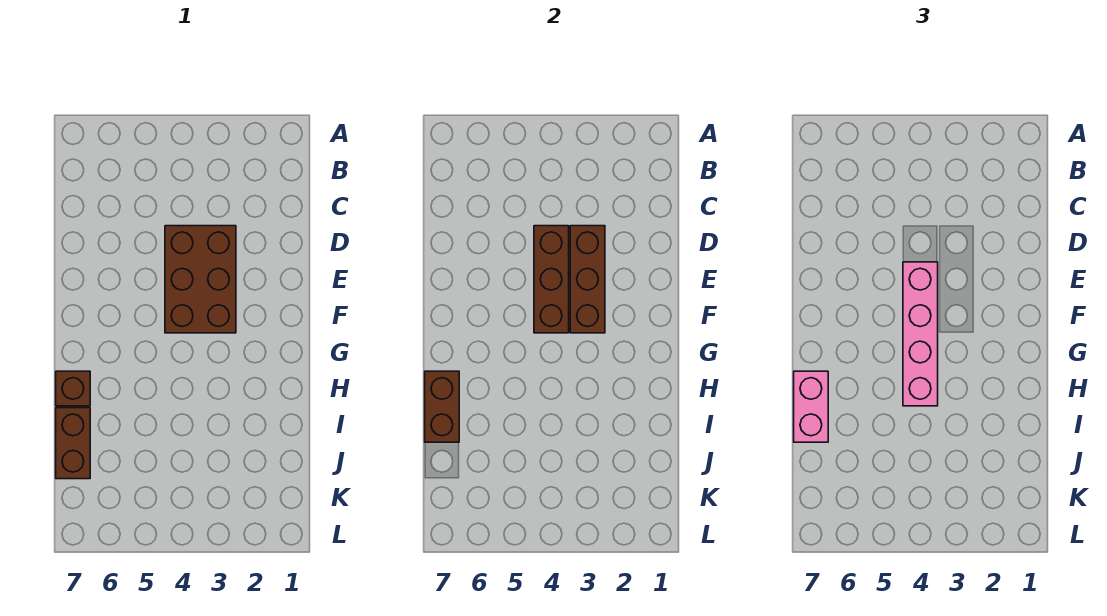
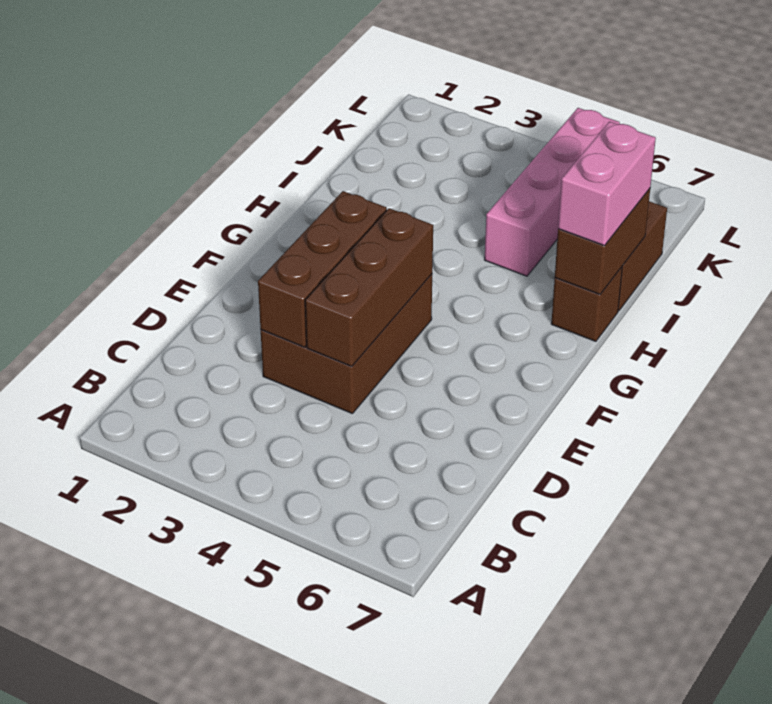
pink 1x4 brick [903,262,938,406] -> pink 1x4 brick moved to [485,108,620,276]

